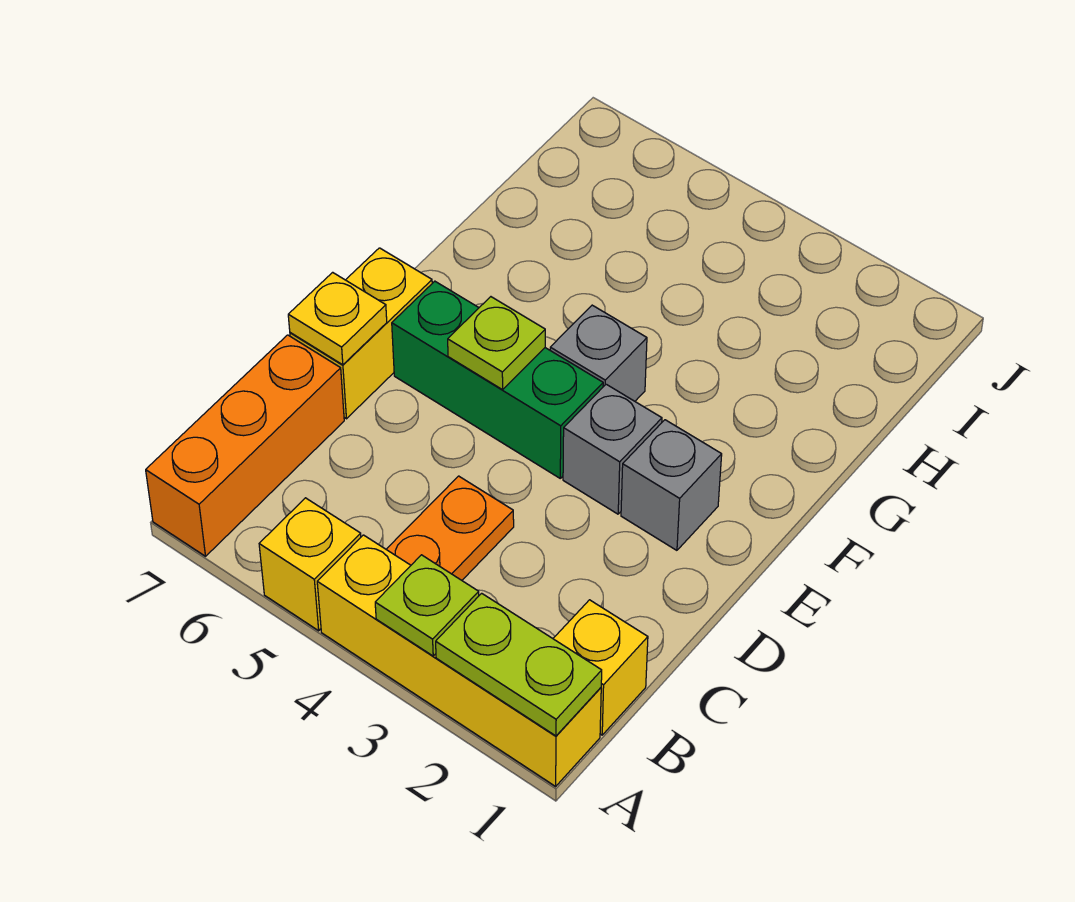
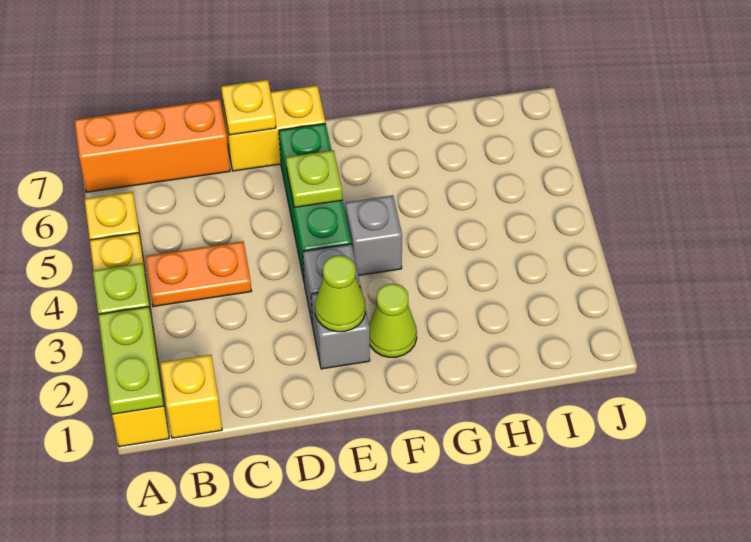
none -> lime 1x1 cone [315,255,365,332]
none -> lime 1x1 cone [369,284,417,357]

